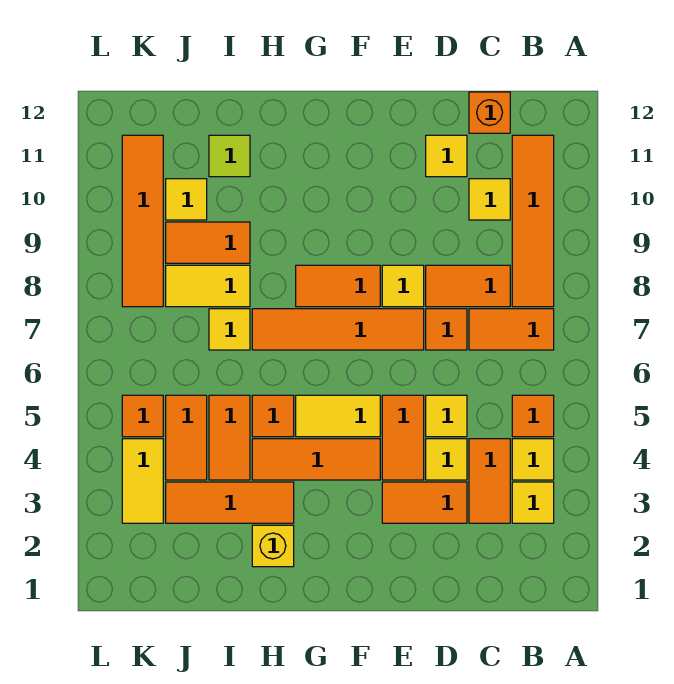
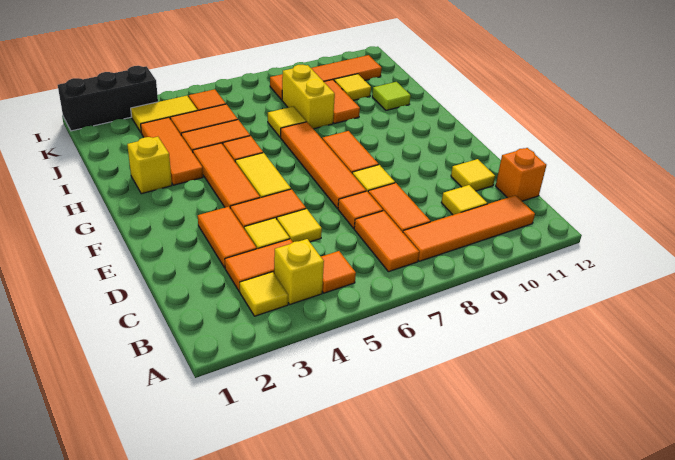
yellow 1x1 tile [512,439,554,480] -> yellow 1x1 brick [274,239,324,304]
yellow 1x2 tile [166,265,250,307] -> yellow 1x2 brick [282,65,335,129]
none -> black 1x3 brick [58,66,158,131]

